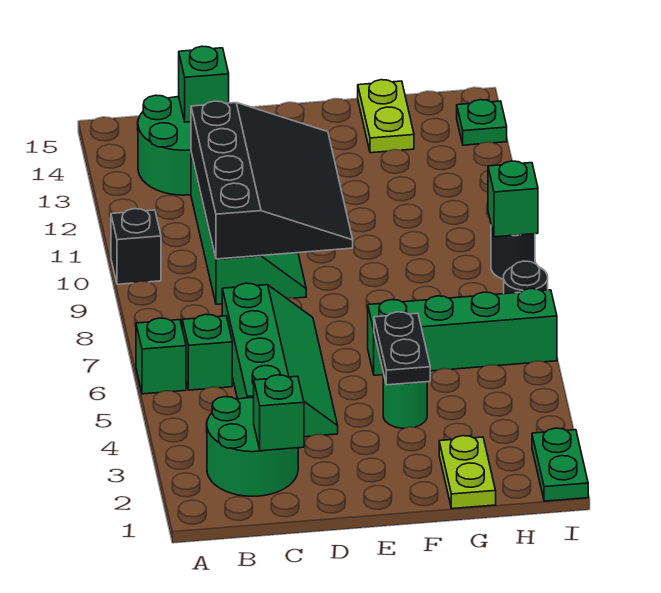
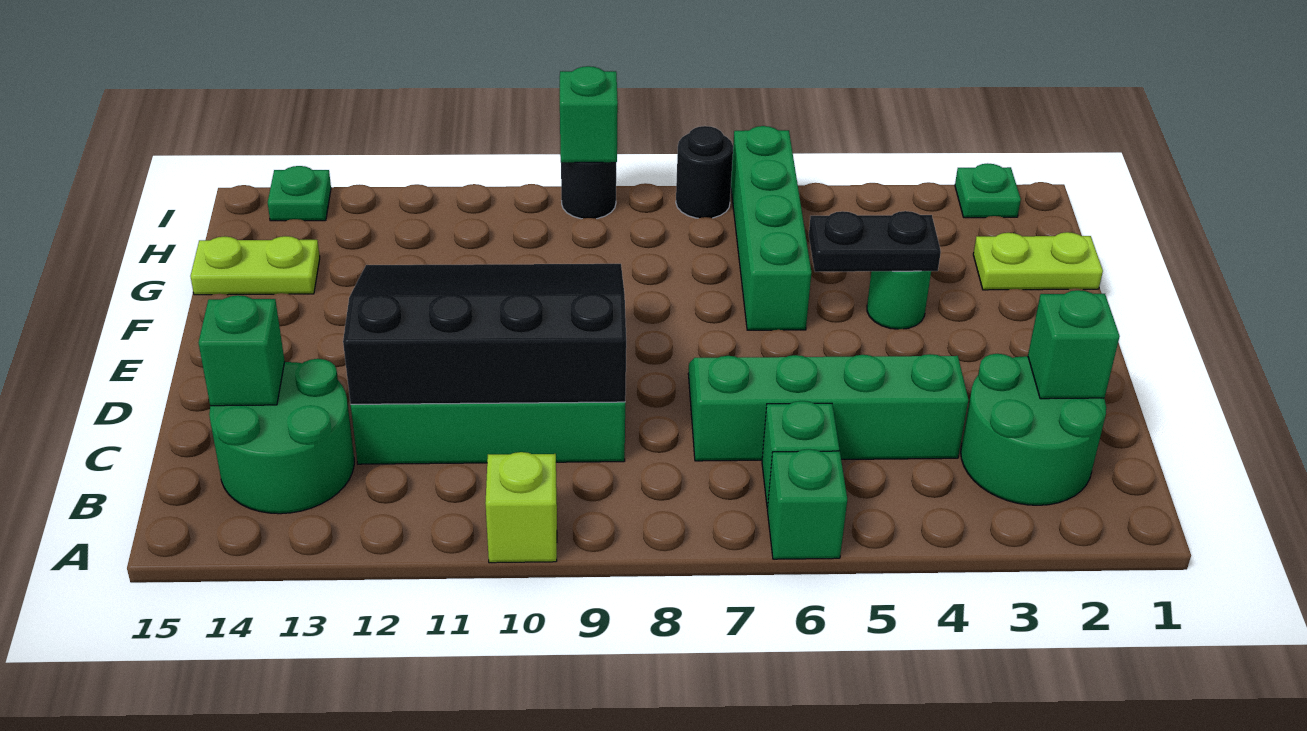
black 1x1 brick [111,209,161,284] -> lime 1x1 brick [485,452,557,563]
green 1x2 plate [532,428,588,501] -> green 1x1 plate [955,163,1021,218]

